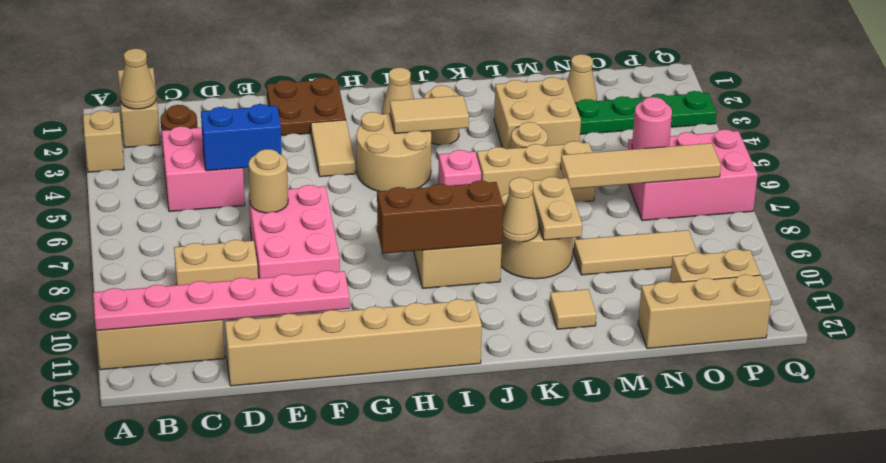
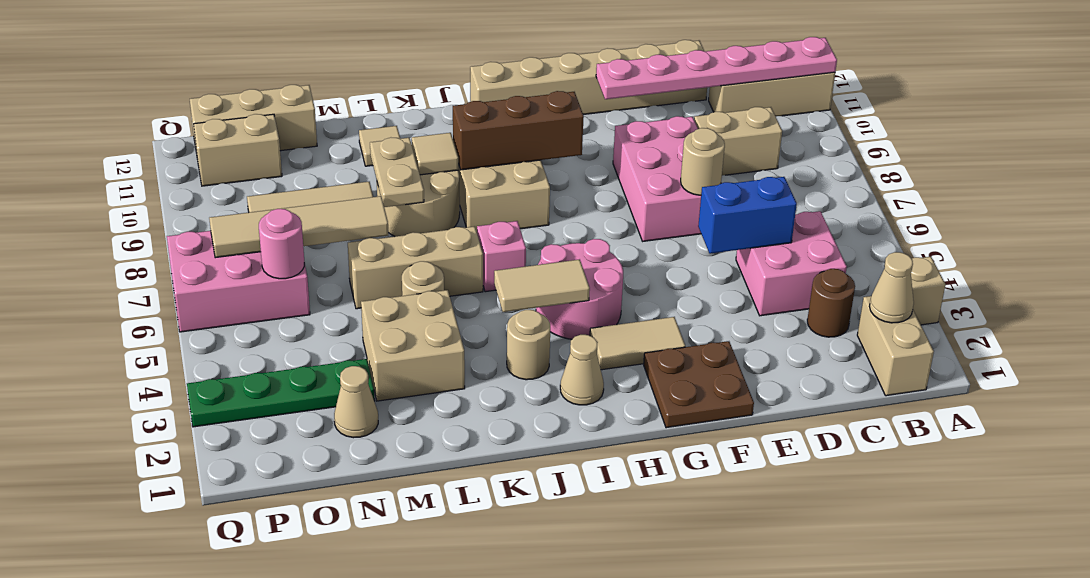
tan 1x2 tile [311,120,355,177] -> tan 1x2 tile turned to [590,317,685,370]
tan 2x2 round brick [357,112,431,191] -> pink 2x2 round brick [536,239,623,339]
tan 1x1 cone [502,177,539,242] -> tan 1x1 tile [412,133,458,175]

